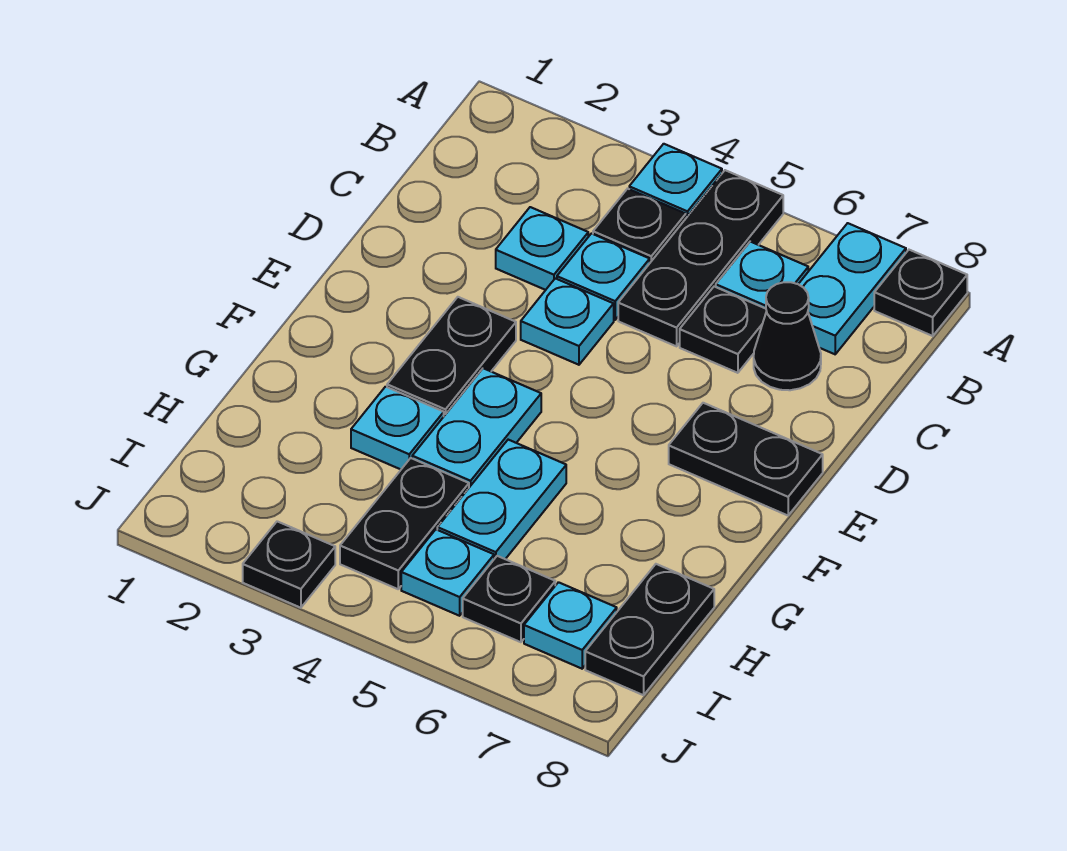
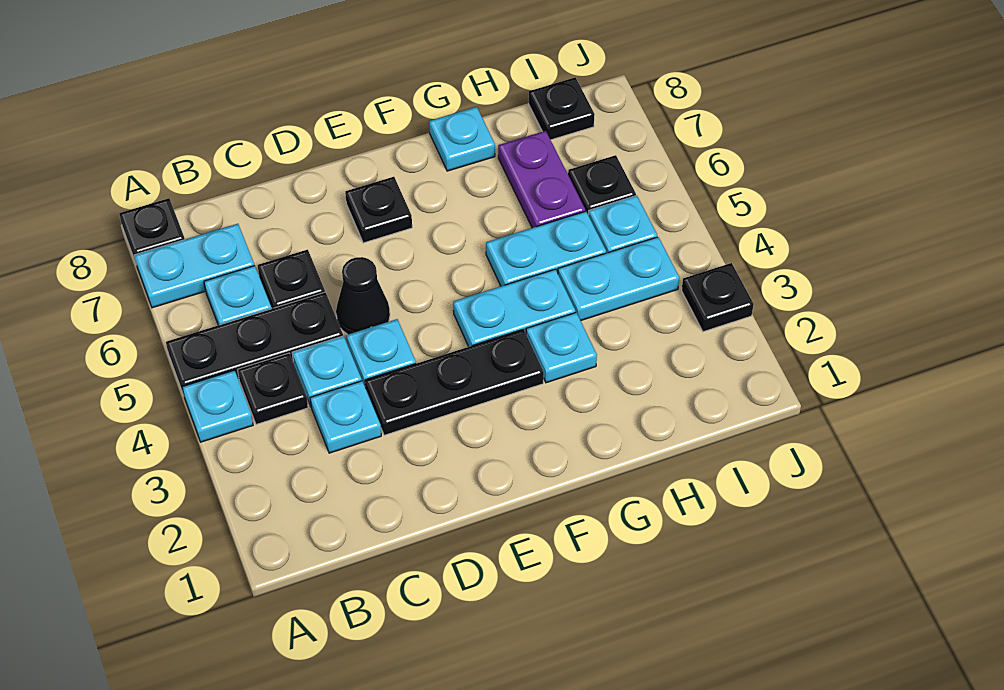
black 1x1 cone [754,282,821,390] -> black 1x1 cone moved to [336,257,390,335]
black 1x2 plate [387,297,516,416] -> black 1x3 plate [365,329,544,435]
black 1x2 plate [669,403,823,515] -> black 1x1 plate [345,177,412,243]
black 1x2 plate [340,458,469,589] -> cyan 1x2 plate [558,237,679,321]
none -> purple 1x2 plate [498,131,585,228]
black 1x2 plate [585,564,714,695] -> black 1x1 plate [529,77,595,140]
cyan 1x1 plate [524,582,617,669] -> cyan 1x1 plate moved to [429,107,495,171]

